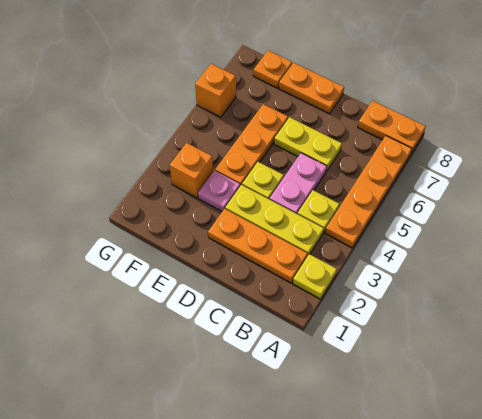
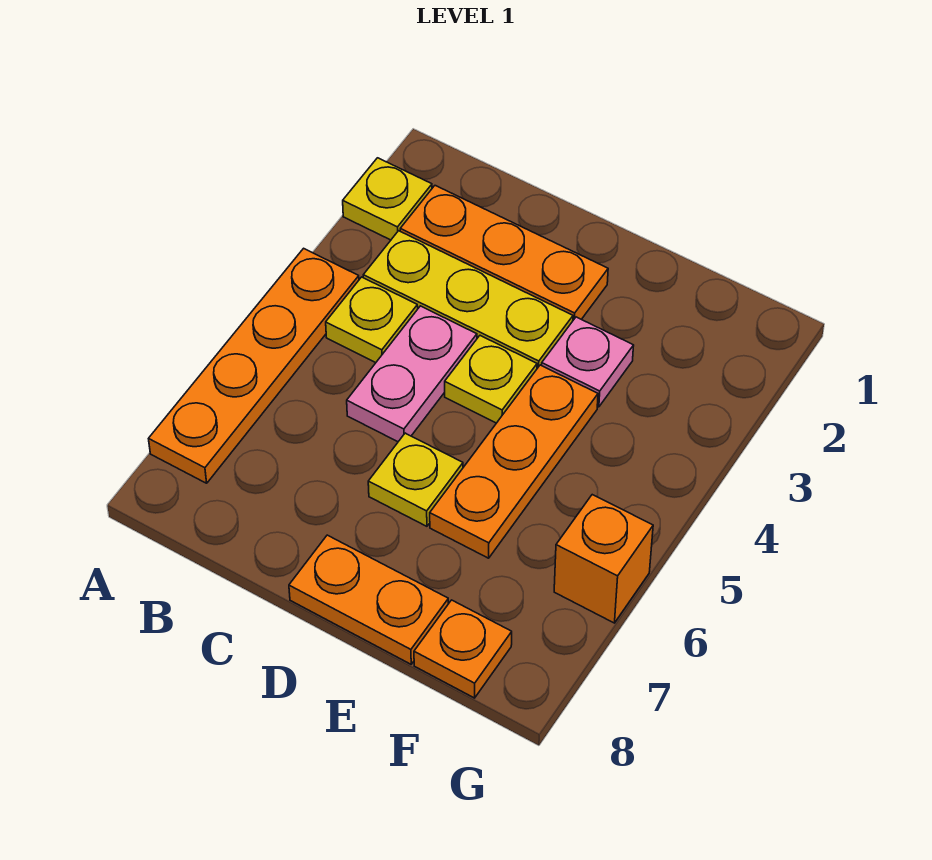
orange 1x2 plate [358,101,426,153] -> none
yellow 1x2 plate [274,117,342,171] -> yellow 1x1 plate [368,433,463,526]
orange 1x1 brick [170,143,213,198] -> none

